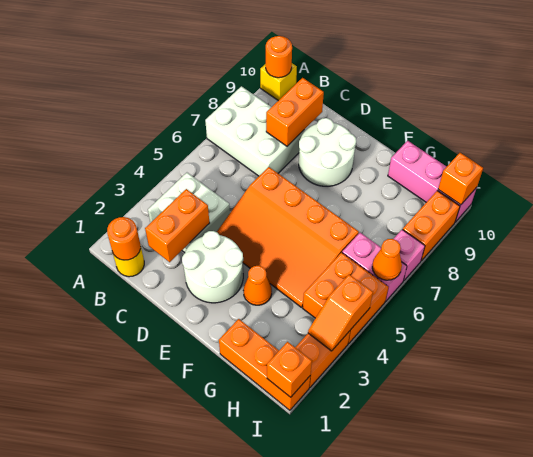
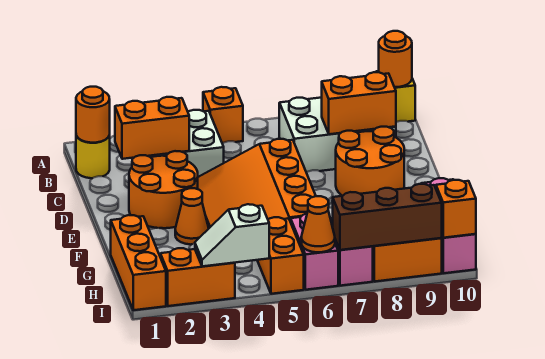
white 2x3 brick [205,86,304,176] -> white 2x3 brick turned to [279,98,396,173]
white 2x2 round brick [182,231,243,303] -> orange 2x2 round brick [129,151,198,228]
white 2x2 round brick [299,118,356,186] -> orange 2x2 round brick [336,127,404,196]
orange 2x2 brick [303,253,388,344] -> orange 1x2 brick [257,217,304,294]
orange 1x1 brick [267,342,312,397] -> orange 1x1 brick moved to [203,87,243,144]
orange 1x2 slope [308,275,373,351] -> white 1x2 slope [195,204,269,266]
none -> brown 1x3 brick [333,184,442,250]

